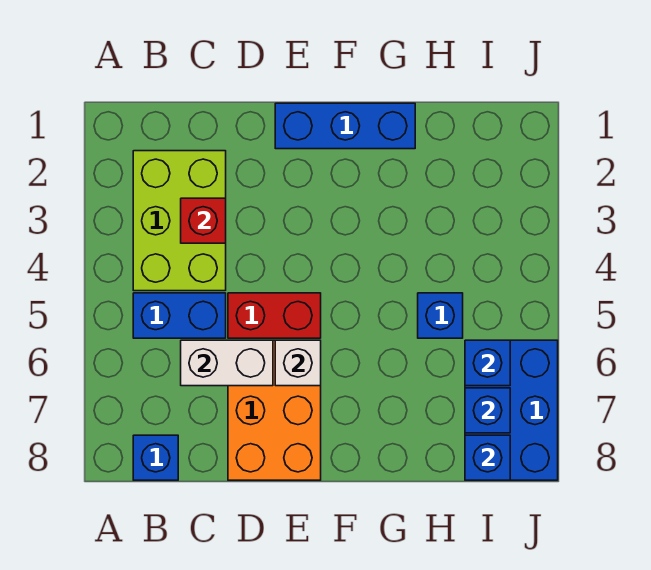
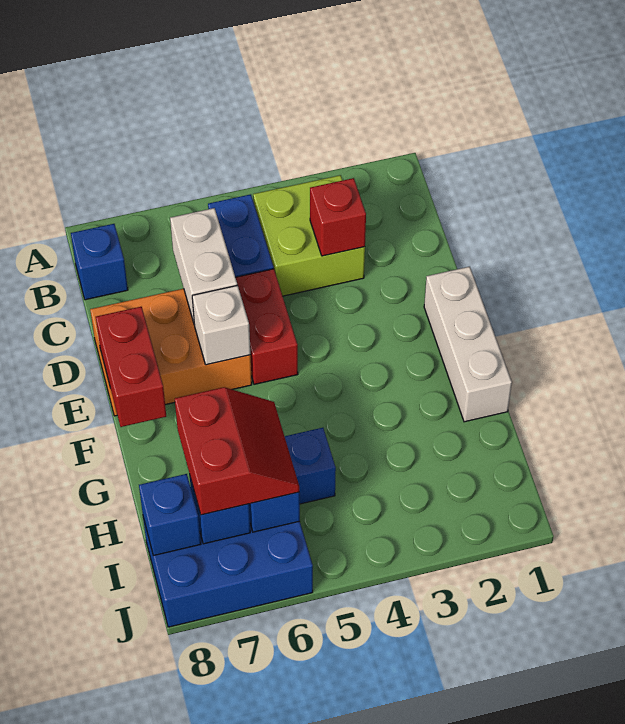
lime 2x3 brick [133,151,226,291] -> lime 2x2 brick [253,175,365,296]
blue 1x3 brick [275,103,415,149] -> white 1x3 brick [424,267,512,422]
none -> red 1x2 brick [96,307,166,427]
none -> red 2x2 slope [175,387,299,515]

